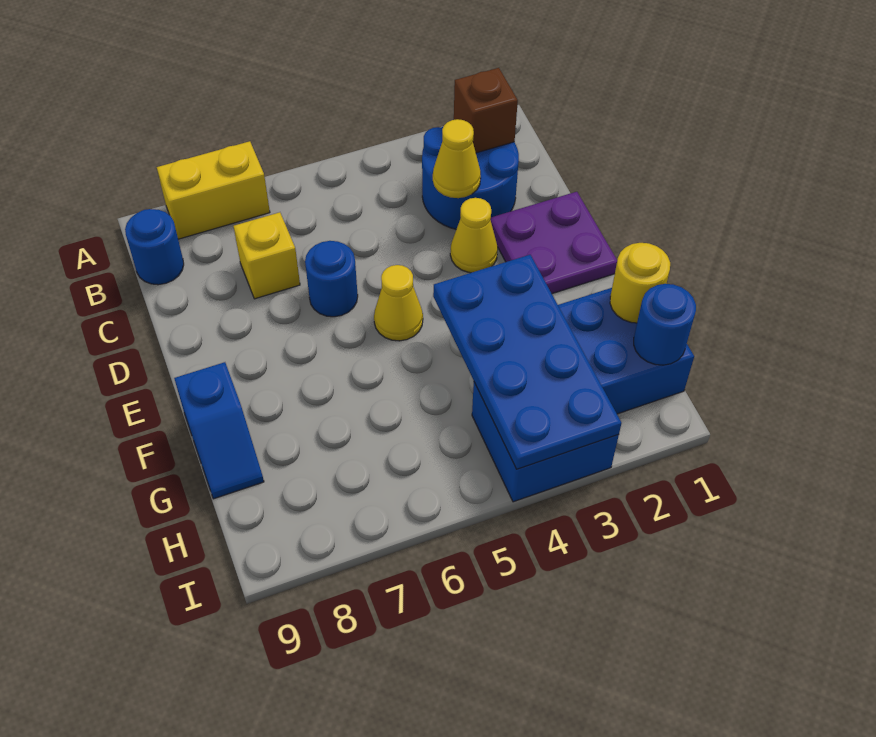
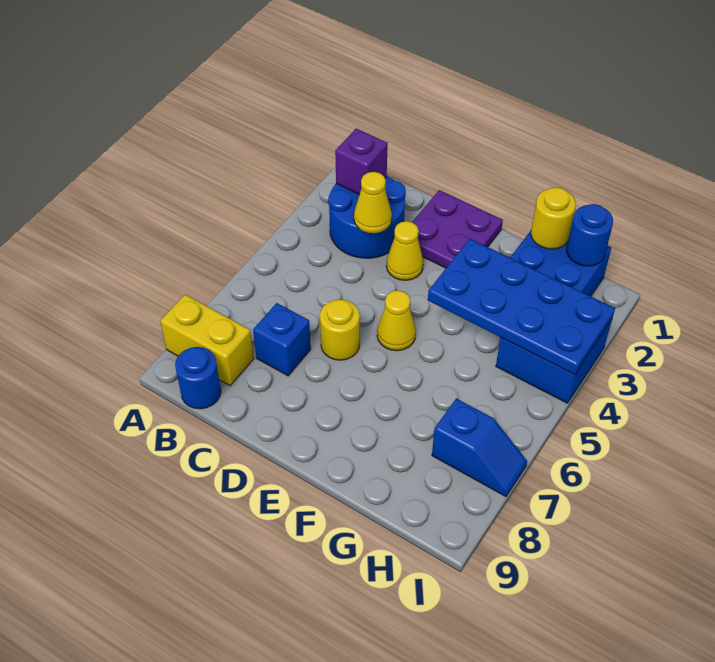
yellow 1x2 brick [157,141,270,239] -> yellow 1x2 brick turned to [160,295,254,386]
brown 1x1 brick [454,68,518,153] -> purple 1x1 brick [335,128,388,195]
yellow 1x1 brick [234,212,300,299] -> blue 1x1 brick [253,303,311,376]
blue 1x1 round brick [305,241,358,317] -> yellow 1x1 round brick [320,299,360,360]
blue 1x2 slope [174,362,264,499] -> blue 1x2 slope moved to [432,399,527,497]

